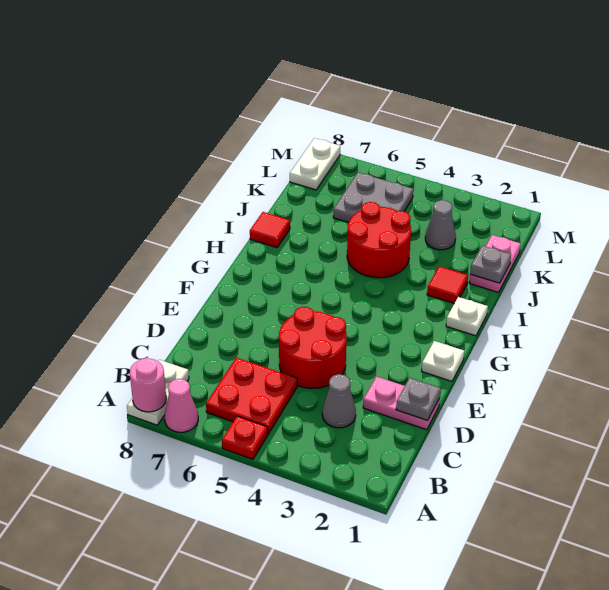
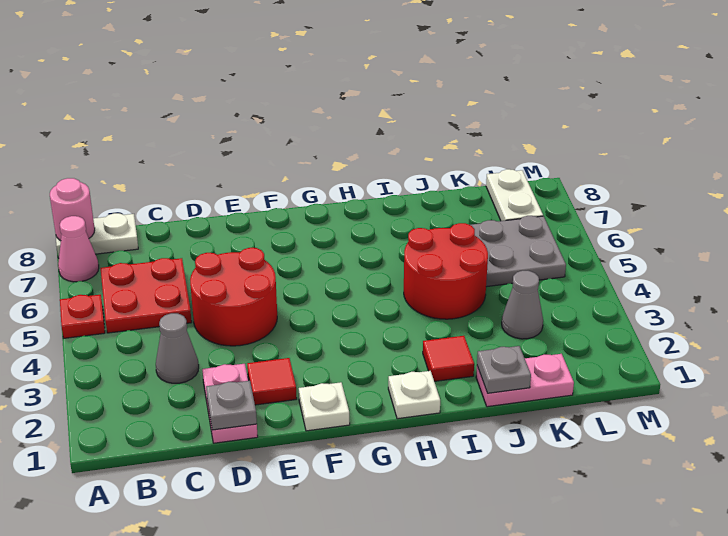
red 1x1 tile [250,212,290,248] -> red 1x1 tile moved to [247,358,297,405]
white 1x2 plate [290,138,340,190] -> white 1x2 plate turned to [486,169,543,221]

